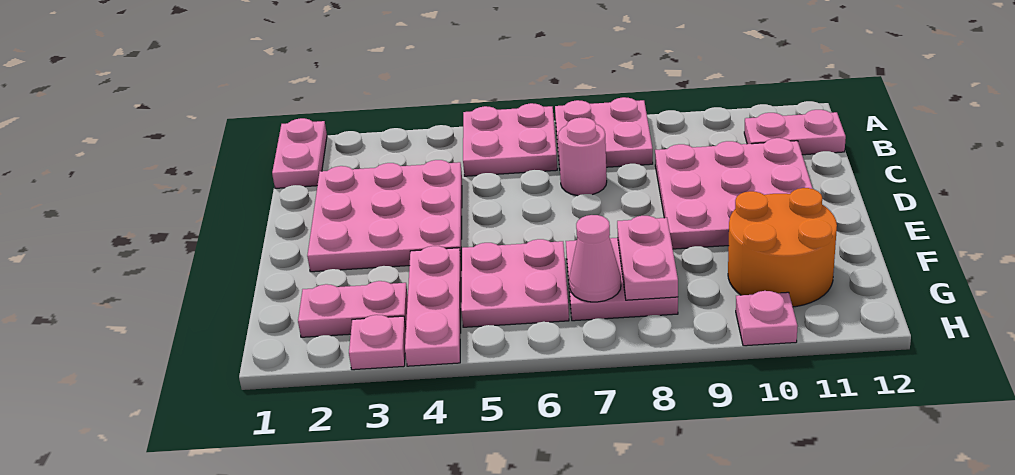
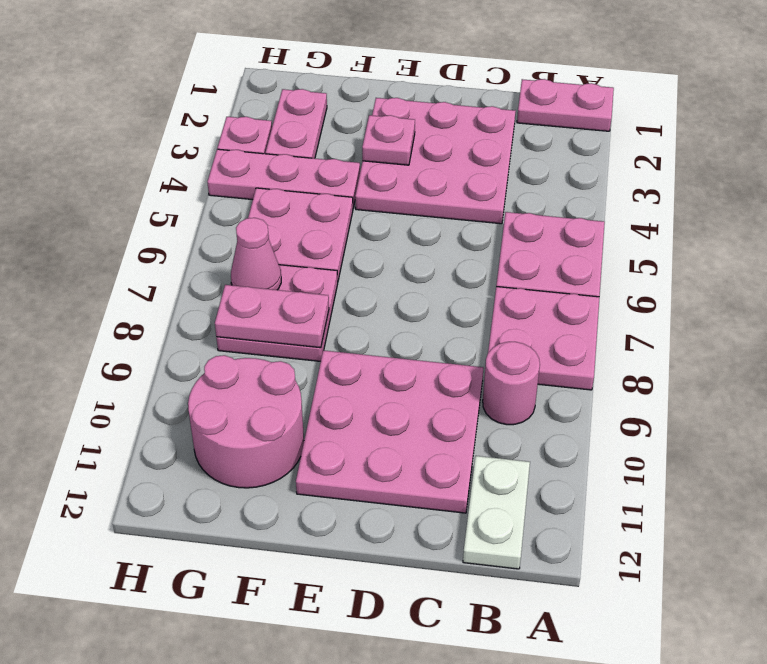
pink 1x2 plate [744,110,846,155] -> white 1x2 plate [463,456,530,569]
pink 1x1 round brick [558,117,607,196] -> pink 1x1 round brick moved to [483,342,540,425]
orange 2x2 round brick [728,188,837,307] -> pink 2x2 round brick [188,355,304,488]
pink 1x1 plate [736,291,798,346] -> pink 1x1 plate moved to [362,115,415,165]

